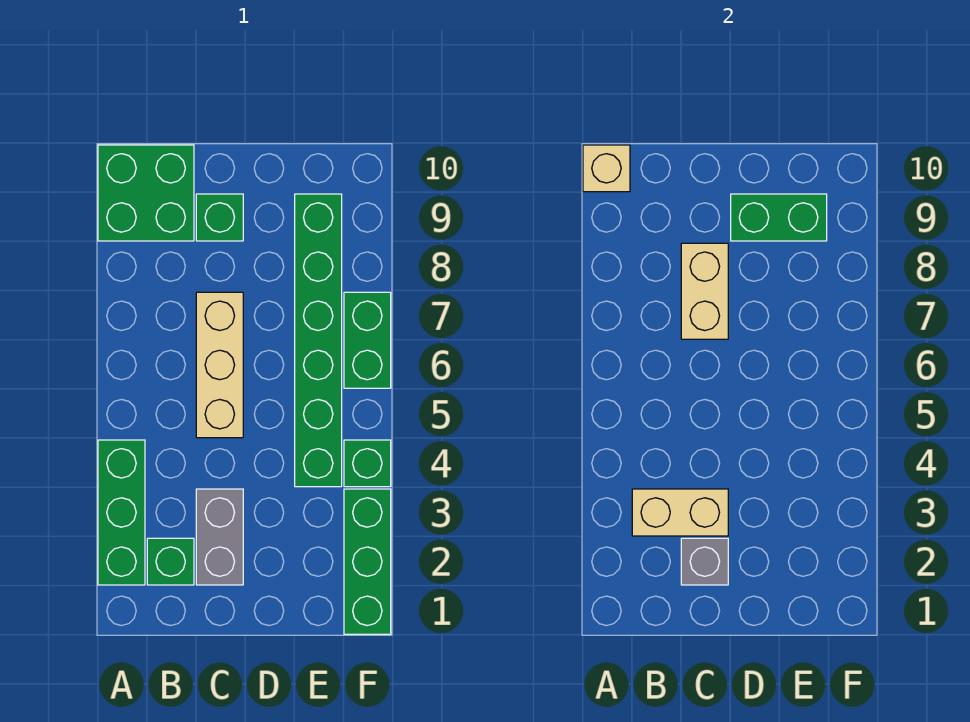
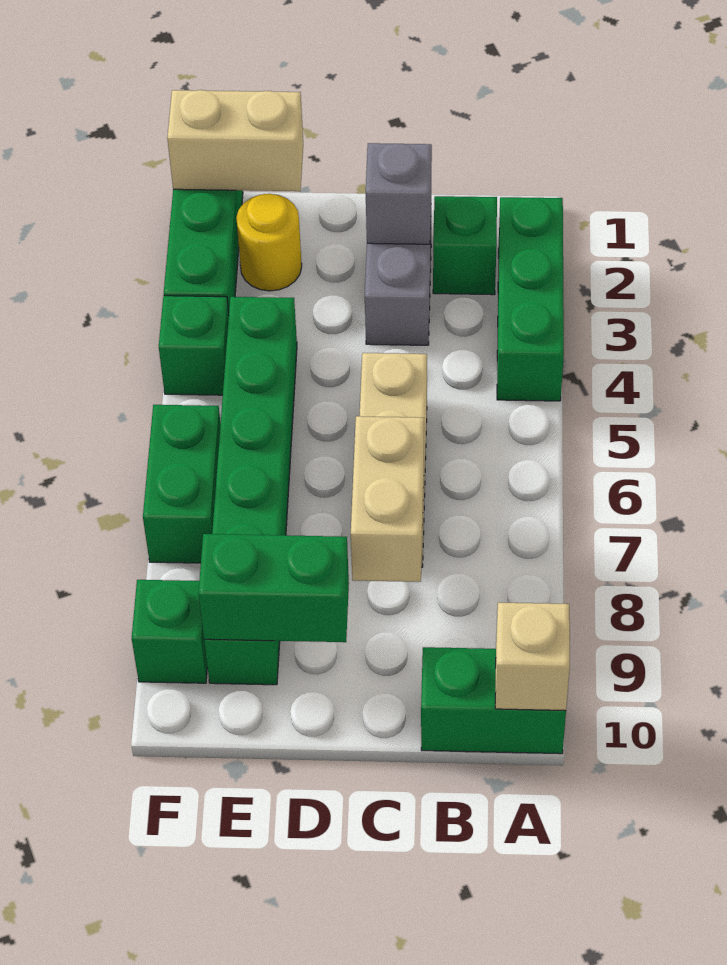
green 2x2 brick [98,145,194,241] -> green 1x2 brick [421,647,566,754]
tan 1x2 brick [632,489,728,536] -> tan 1x2 brick moved to [167,90,303,191]
green 1x1 brick [196,194,243,241] -> green 1x1 brick moved to [132,580,207,683]
none -> yellow 1x1 round brick [236,194,302,291]

